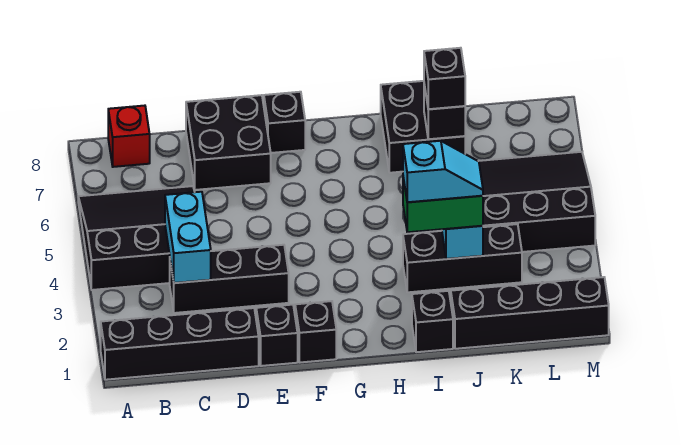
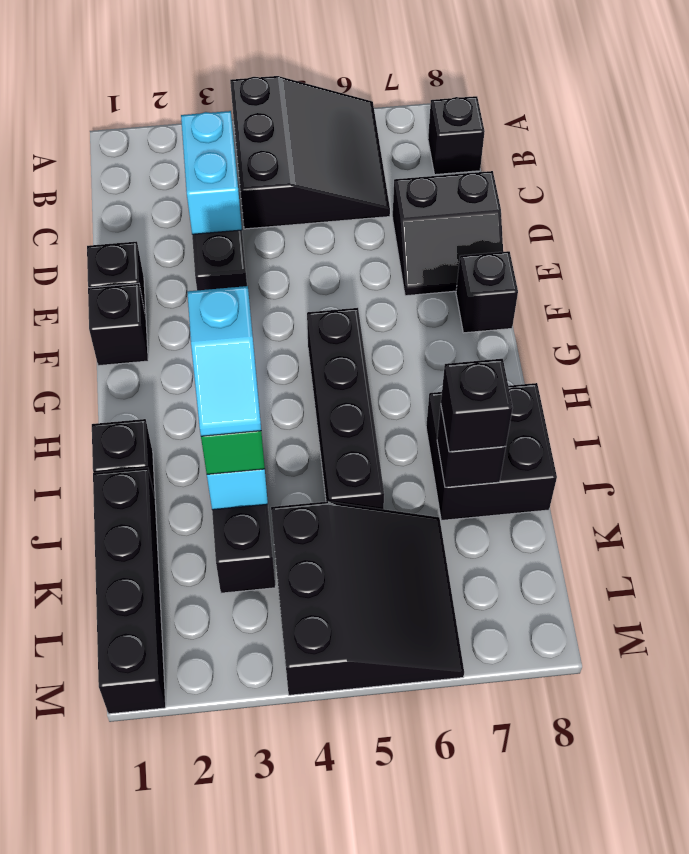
black 1x4 brick [101,308,259,380] -> black 1x4 brick moved to [307,308,384,509]
red 1x1 brick [108,106,150,167] -> black 1x1 brick [428,96,485,175]
cyan 1x2 brick [165,192,211,283] -> cyan 1x2 brick turned to [181,111,242,234]
black 2x2 brick [186,95,271,190] -> black 2x2 slope [393,171,503,296]

